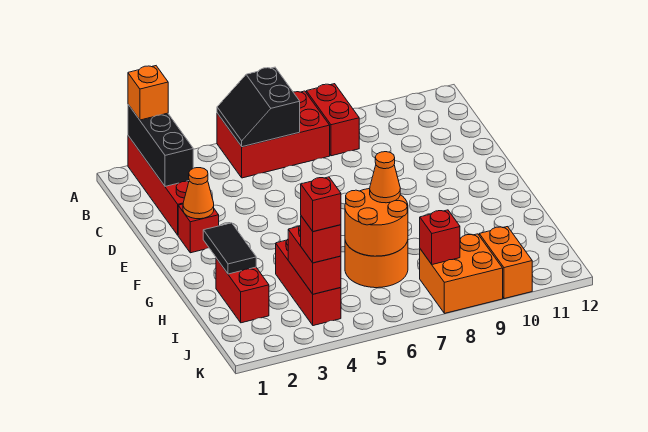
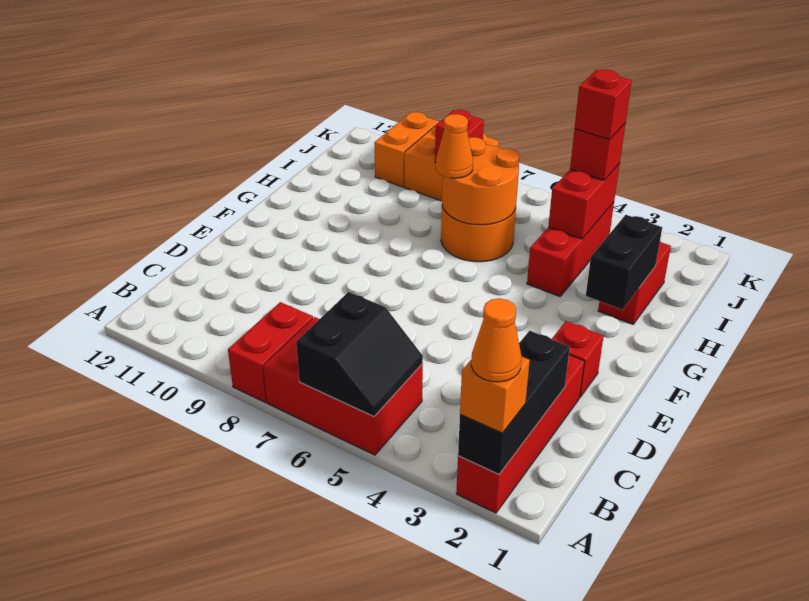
orange 1x1 cone [183,168,214,219] -> orange 1x1 cone moved to [471,298,521,382]
black 1x2 tile [203,223,256,274] -> black 1x2 brick [586,215,662,310]

